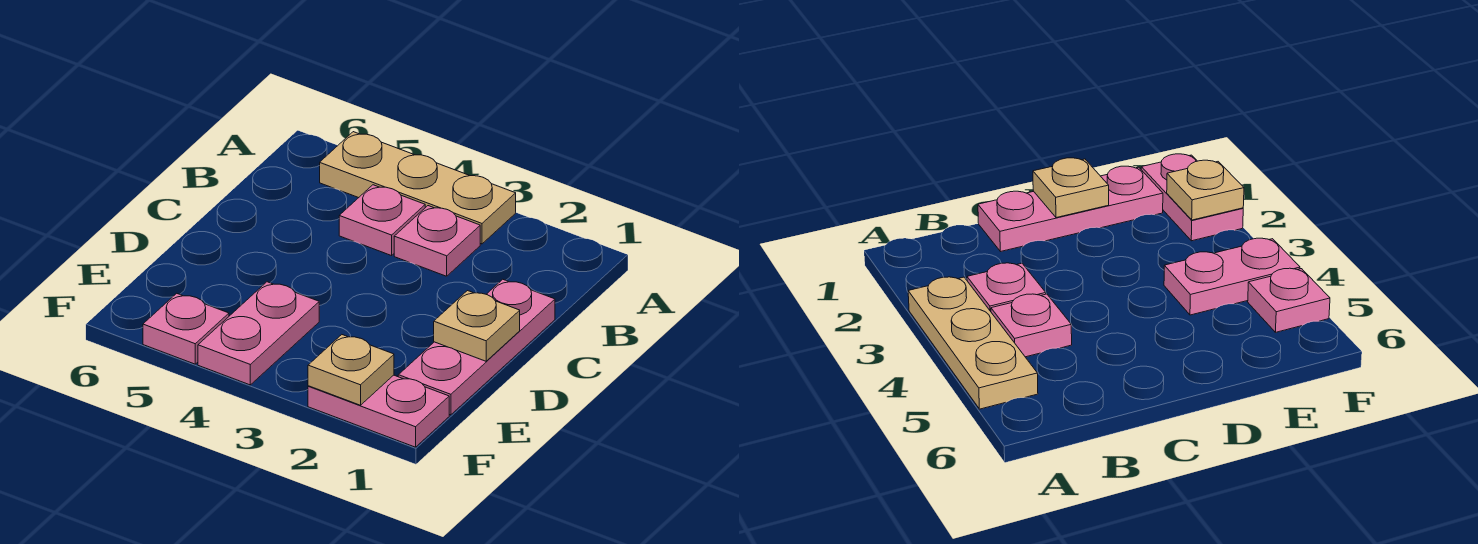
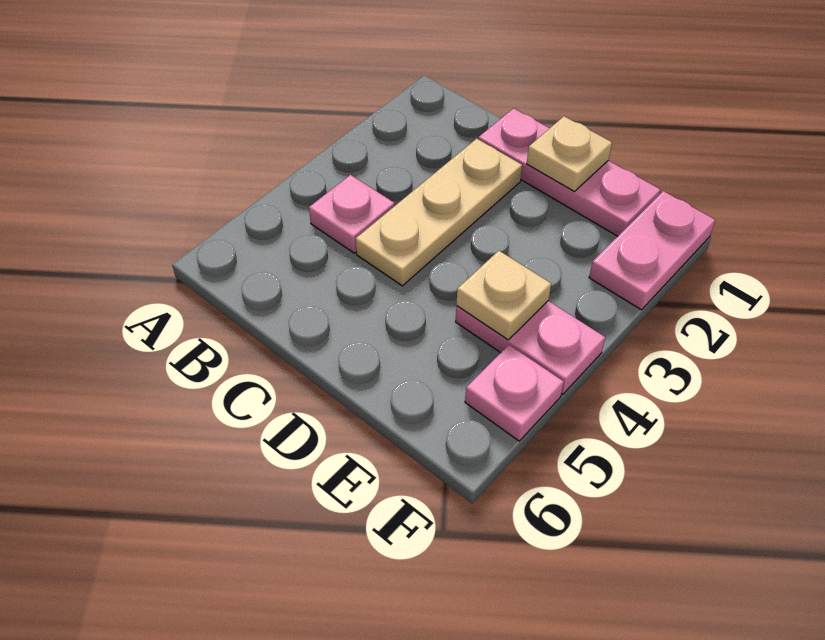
tan 1x3 plate [320,132,516,244] -> tan 1x3 plate moved to [356,139,522,286]
pink 1x1 plate [394,206,480,276] -> none
tan 1x1 plate [308,335,394,405] -> tan 1x1 plate moved to [456,251,551,340]

